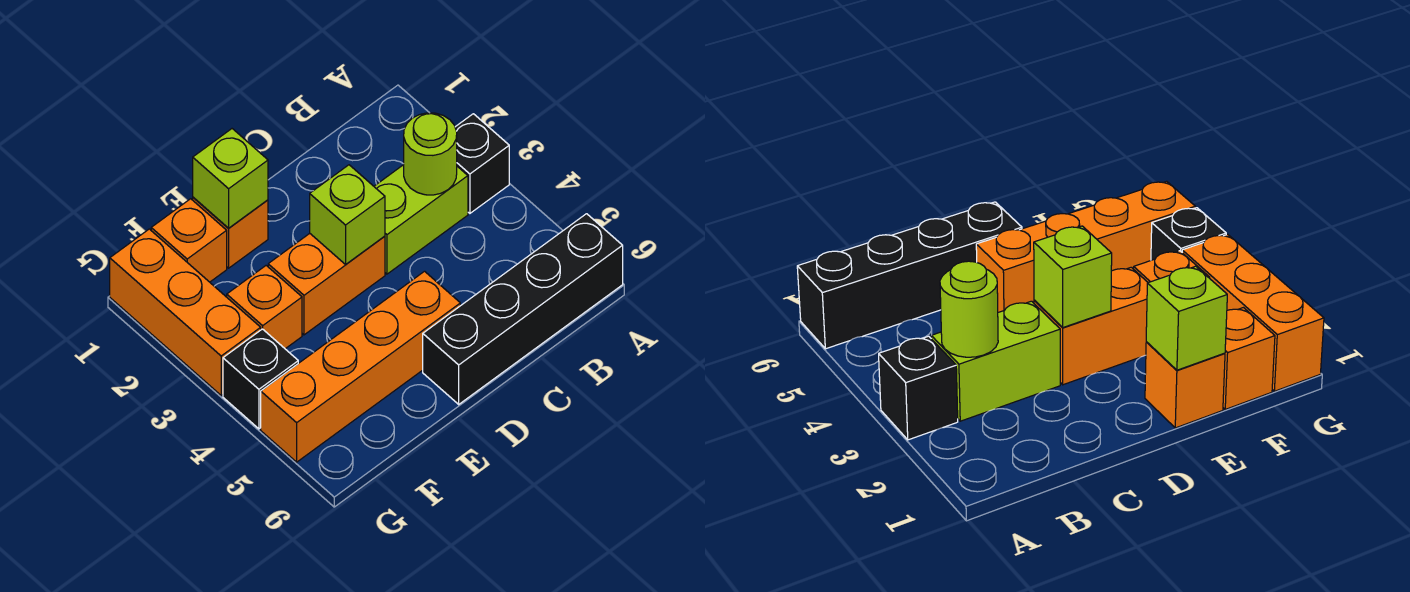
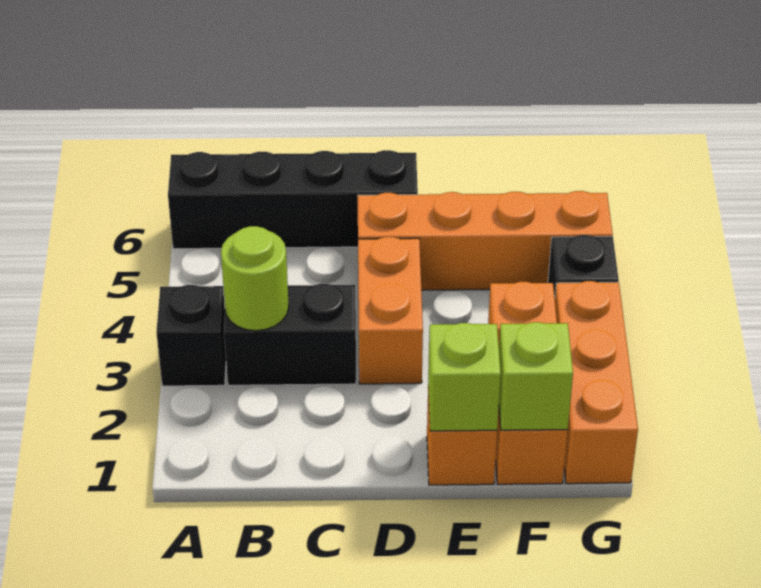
lime 1x2 brick [374,165,468,274] -> black 1x2 brick [224,284,356,385]
orange 1x2 brick [268,234,385,335] -> orange 1x2 brick turned to [358,237,423,384]
lime 1x1 brick [310,165,385,264] -> lime 1x1 brick moved to [499,322,573,430]

